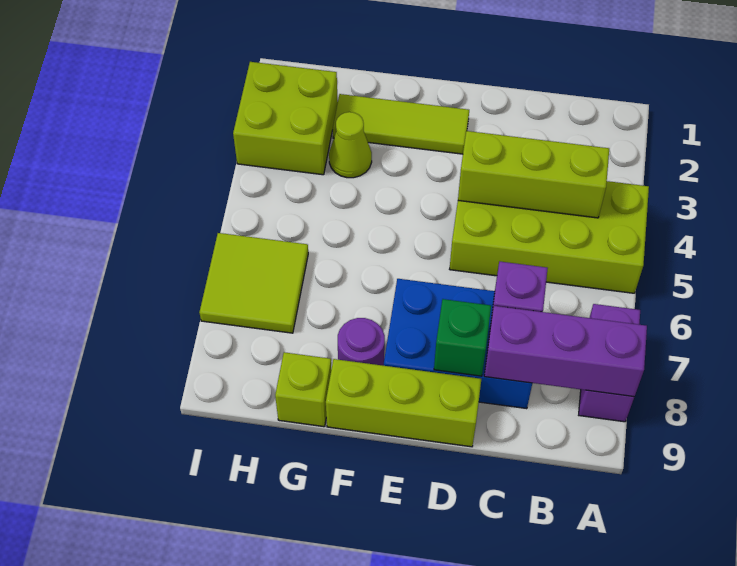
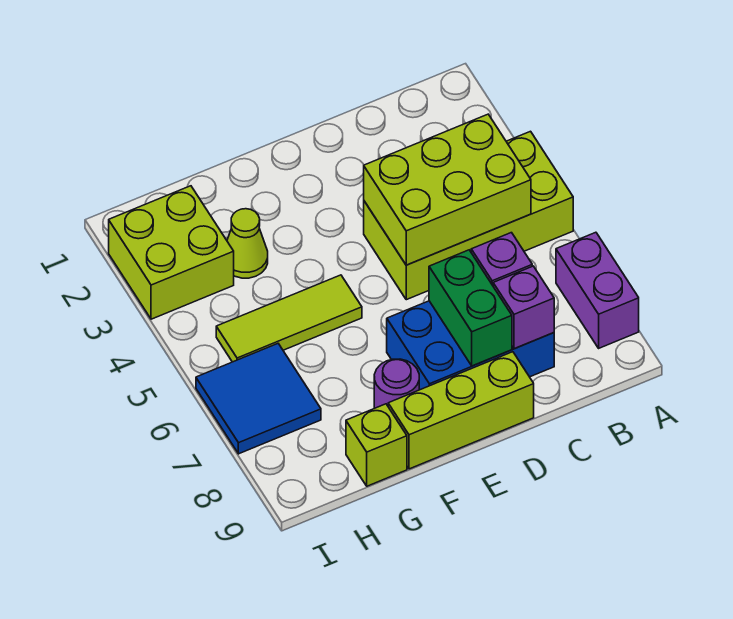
purple 1x3 brick [484,306,647,397] -> purple 1x1 brick [493,266,554,349]
lime 1x3 brick [458,131,609,218] -> lime 2x3 brick [364,114,531,265]
green 1x1 brick [434,299,491,376] -> green 1x2 brick [429,250,512,366]
lime 1x3 tile [333,94,469,154] -> lime 1x3 tile moved to [216,275,362,362]
lime 2x2 tile [199,233,308,333] -> blue 2x2 tile [196,344,321,454]

